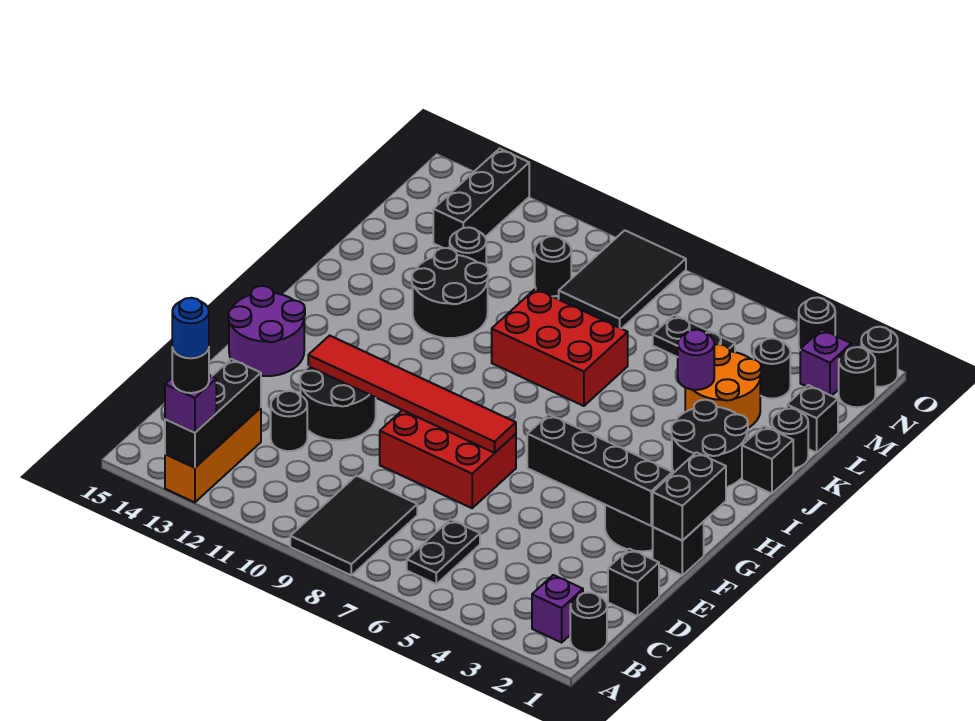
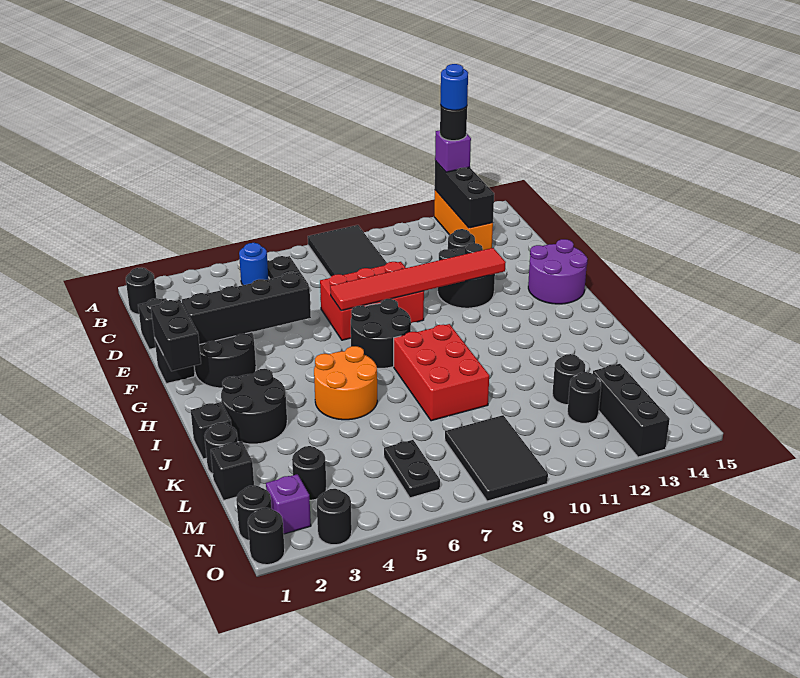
purple 1x1 brick [532,575,583,643] -> none
none -> blue 1x1 round brick [239,243,268,285]
red 2x3 brick [492,289,628,406] -> red 2x3 brick turned to [394,324,489,421]
black 2x2 round brick [412,248,488,338] -> black 2x2 round brick moved to [351,299,411,368]
orange 2x2 round brick [685,344,761,428] -> orange 2x2 round brick moved to [314,346,377,420]
purple 1x1 round brick [678,330,714,390] -> none
black 1x2 plate [653,315,735,357] -> black 1x2 plate turned to [384,440,440,498]
black 1x1 round brick [535,236,571,296] -> black 1x1 round brick moved to [568,372,601,423]

